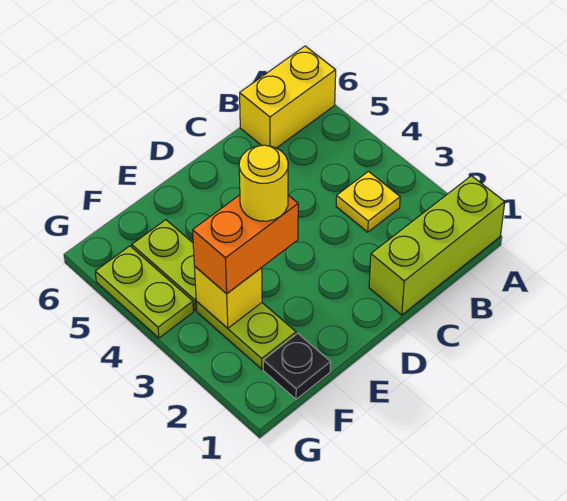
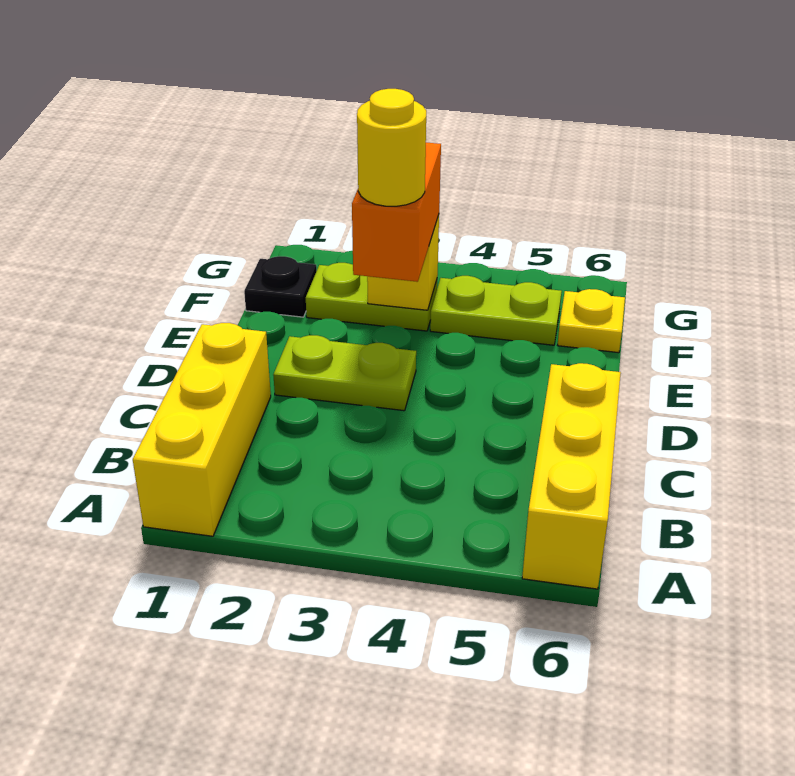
lime 1x3 brick [369,176,505,315] -> yellow 1x3 brick [133,323,271,536]
yellow 1x2 brick [240,46,336,148] -> yellow 1x3 brick [522,363,621,589]
yellow 1x1 plate [336,171,400,232] -> yellow 1x1 plate moved to [558,289,625,353]
lime 1x2 plate [95,246,194,338] -> lime 1x2 plate moved to [273,335,416,411]

